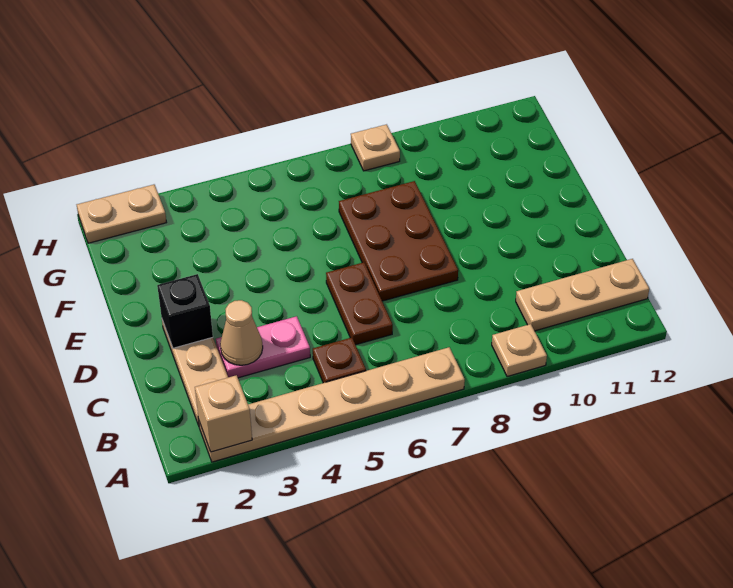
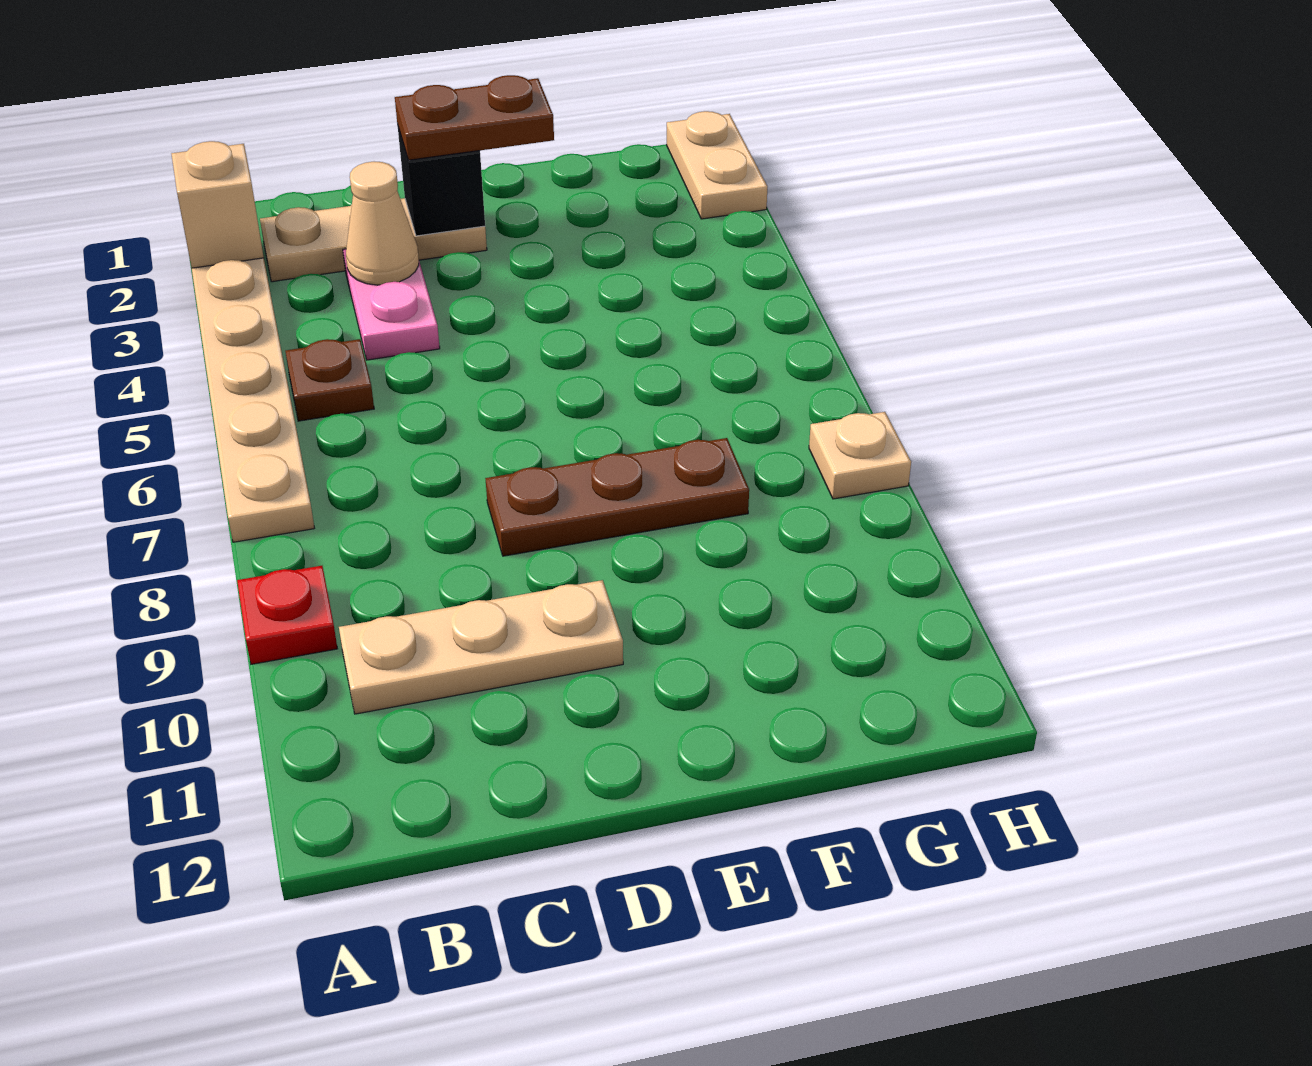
tan 1x1 plate [492,324,547,377] -> red 1x1 plate [237,566,337,664]
tan 1x3 plate [516,259,649,331] -> tan 1x3 plate turned to [339,580,623,714]
brown 1x2 plate [326,262,393,345] -> brown 1x2 plate moved to [395,75,554,160]
brown 2x3 plate [339,181,458,301] -> brown 1x3 plate [485,438,749,556]

